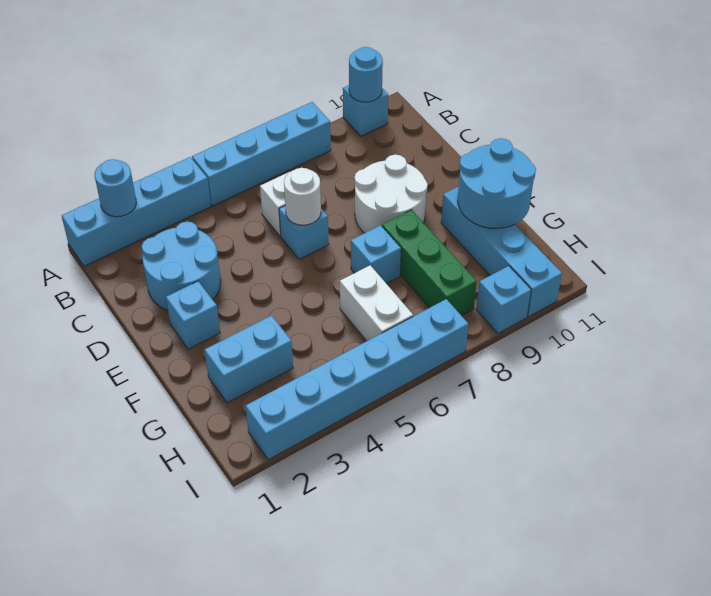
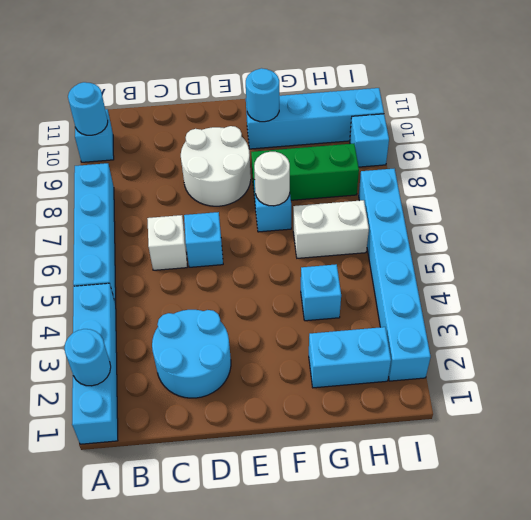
white 1x1 round brick [284,168,321,225] -> white 1x1 round brick moved to [254,152,290,206]
cyan 1x1 brick [166,281,220,349] -> cyan 1x1 brick moved to [301,264,341,321]
cyan 2x2 round brick [458,138,536,228] -> cyan 1x1 round brick [246,68,279,122]
cyan 1x2 brick [205,315,293,403] -> cyan 1x2 brick turned to [309,327,391,388]

